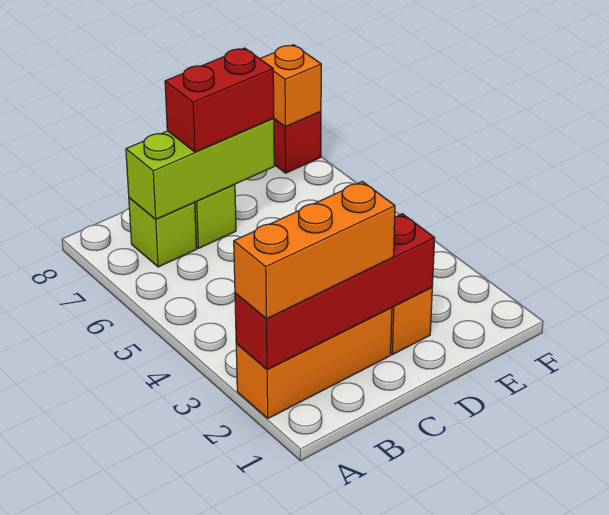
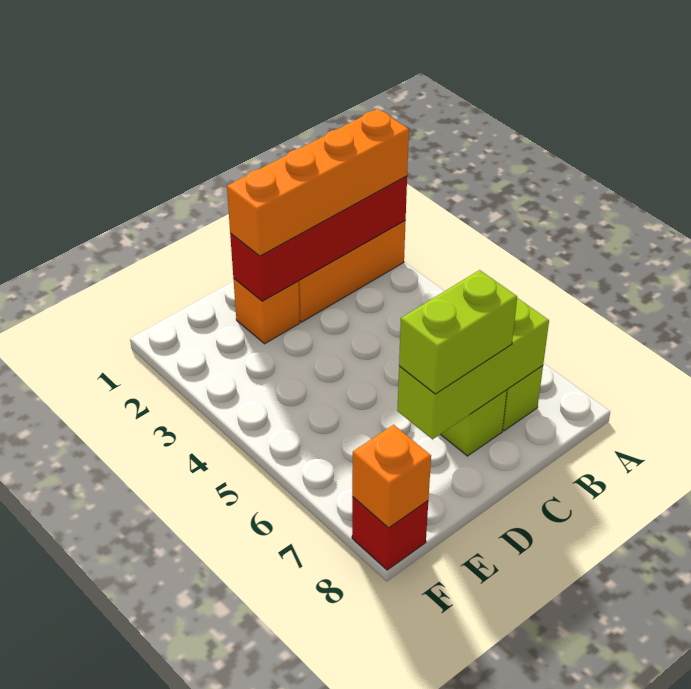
orange 1x3 brick [234,182,395,319] -> orange 1x4 brick [227,109,409,256]
red 1x2 brick [165,48,274,152] -> lime 1x2 brick [399,270,517,394]

